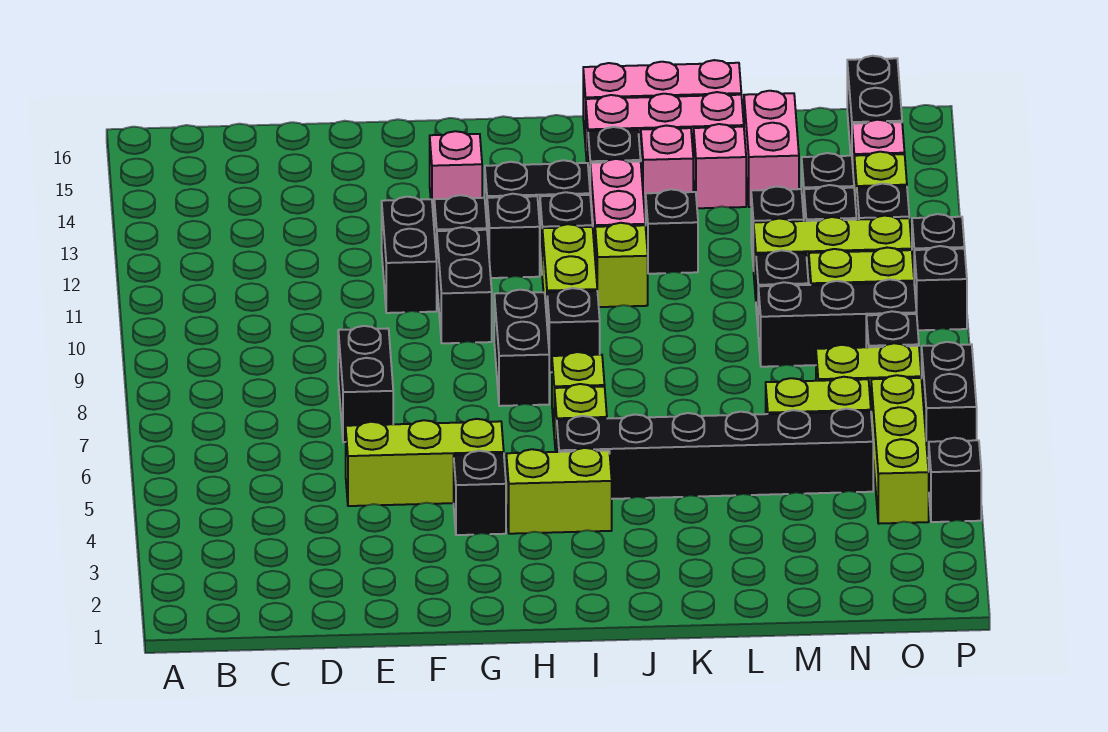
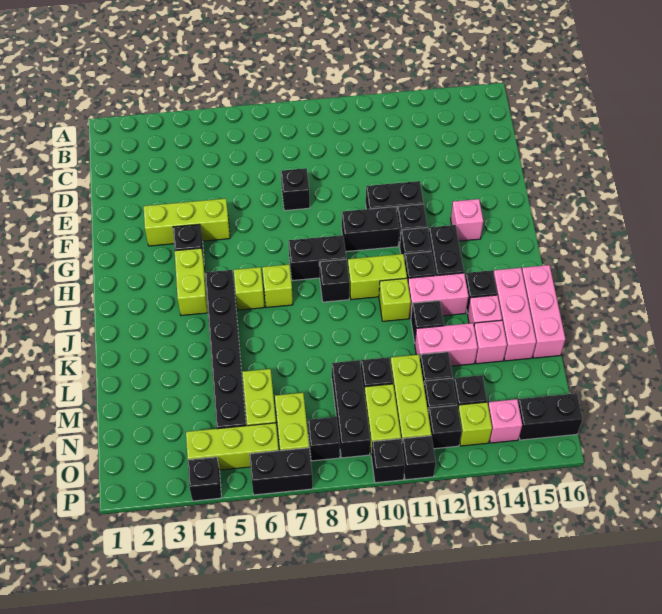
lime 1x3 brick [346,419,504,506] -> lime 1x3 brick turned to [144,199,230,246]
black 1x2 brick [338,326,393,442] -> black 1x1 brick [281,168,310,211]
pink 1x2 brick [744,91,799,207] -> pink 1x2 brick moved to [415,323,478,366]

